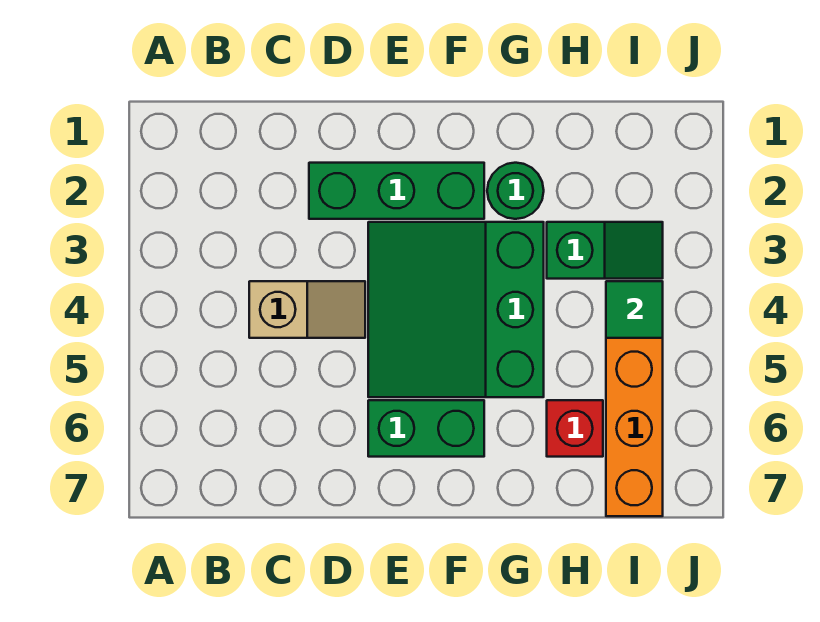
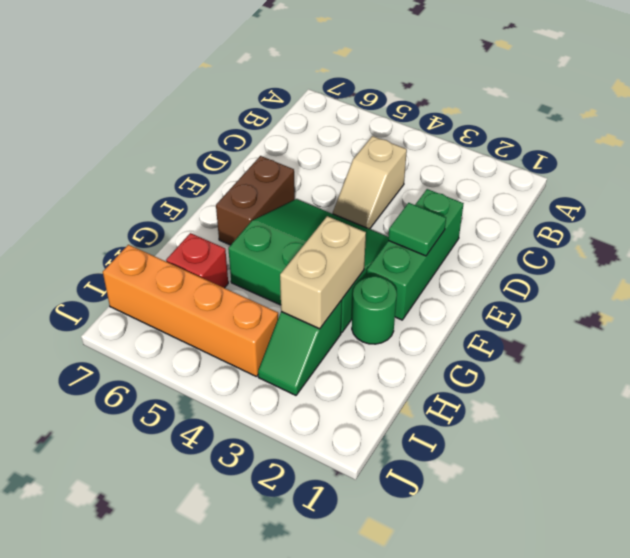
green 1x2 brick [368,400,484,457] -> brown 1x2 brick [216,156,295,245]
none -> tan 1x2 brick [280,216,366,329]
green 1x1 tile [606,281,663,338] -> green 1x1 tile moved to [388,203,446,256]

